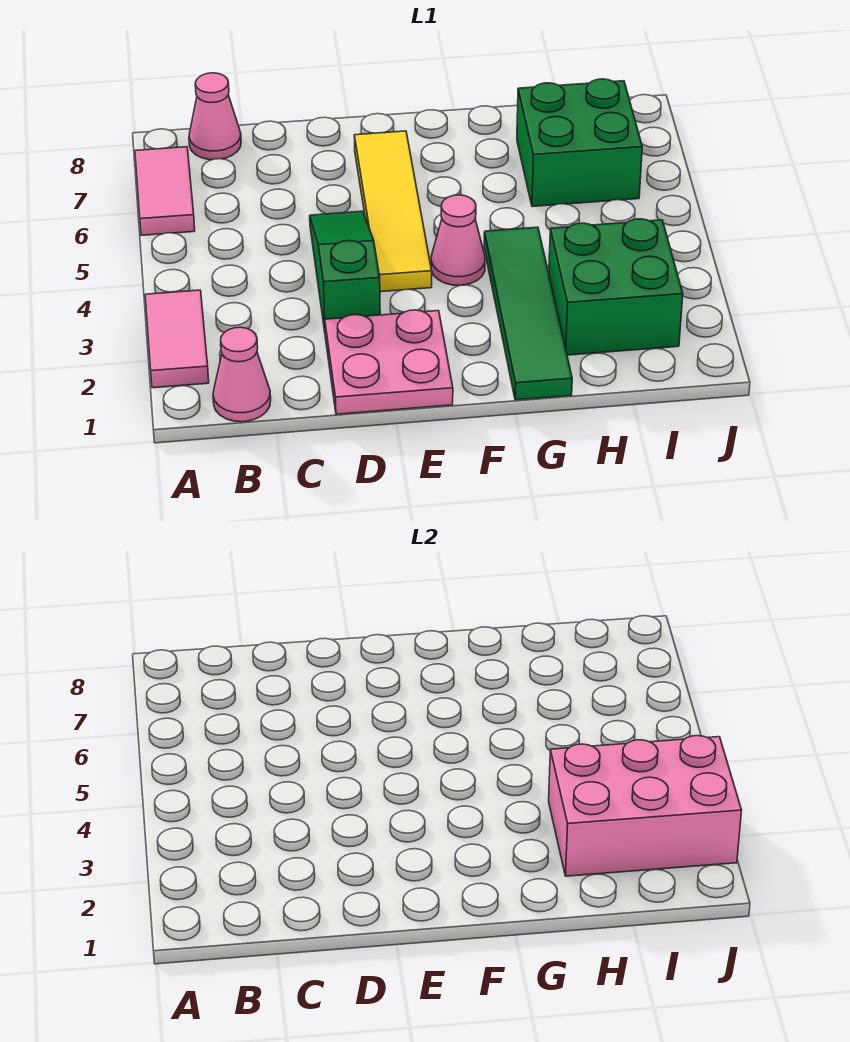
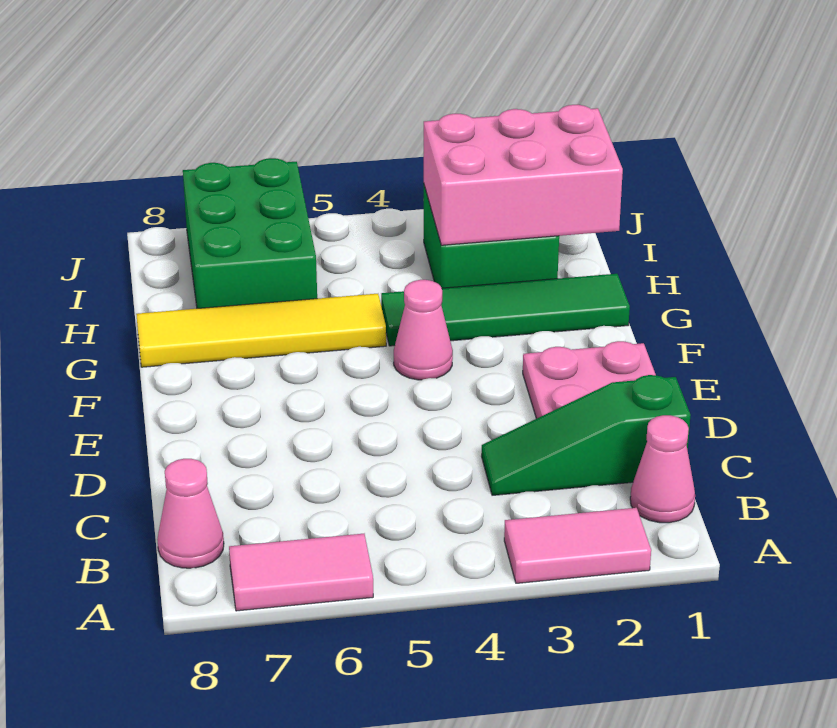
green 1x3 slope [310,211,380,331] -> green 1x3 slope moved to [482,375,691,495]
yellow 1x4 tile [354,131,432,292] -> yellow 1x4 tile moved to [136,294,386,367]
pink 2x3 brick [549,736,742,876] -> pink 2x3 brick turned to [424,105,623,245]
green 2x2 brick [517,79,642,207] -> green 2x3 brick [183,158,317,309]

